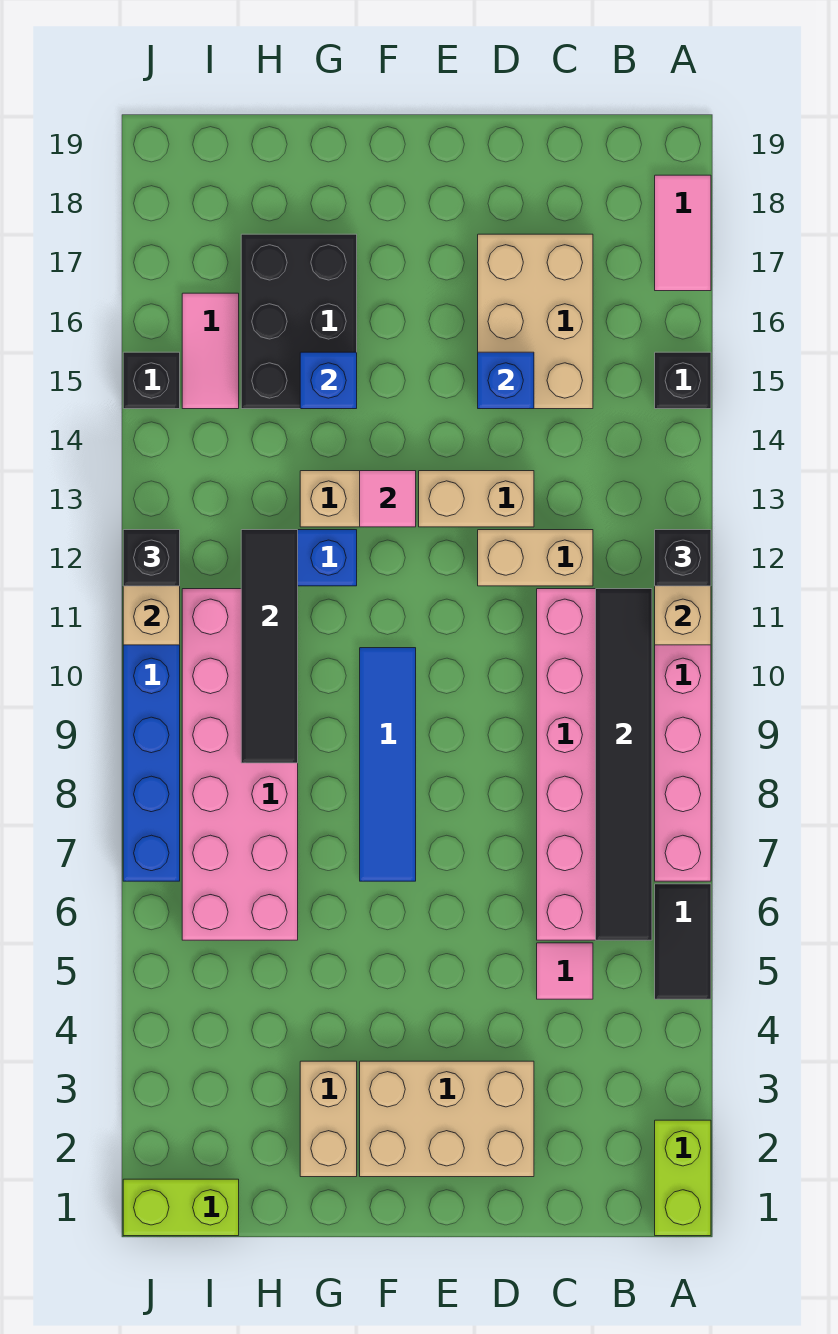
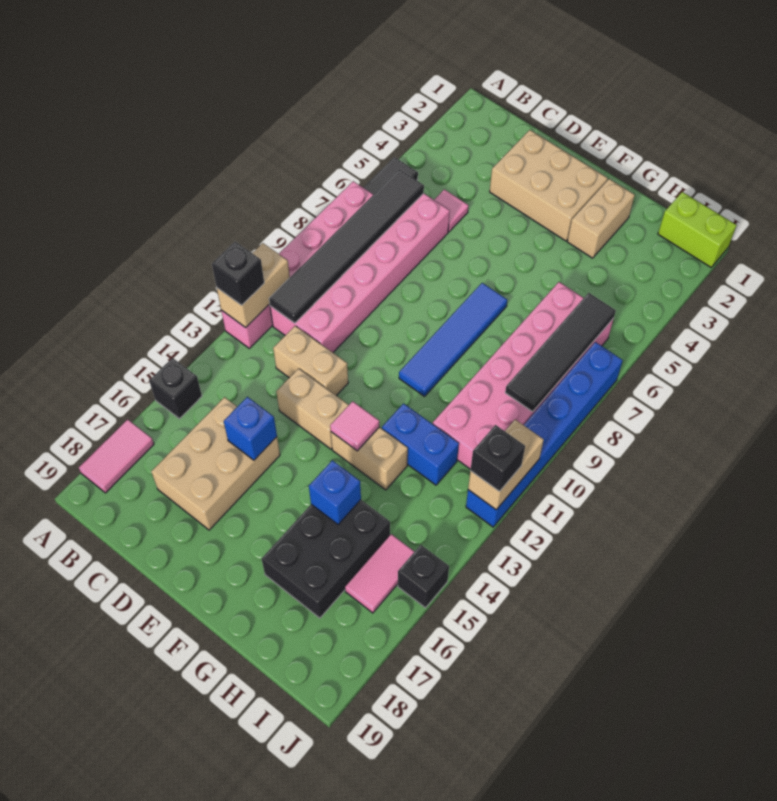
lime 1x2 brick [655,1120,711,1236] -> none
black 1x4 tile [241,530,298,763] -> black 1x4 tile moved to [505,293,616,412]

